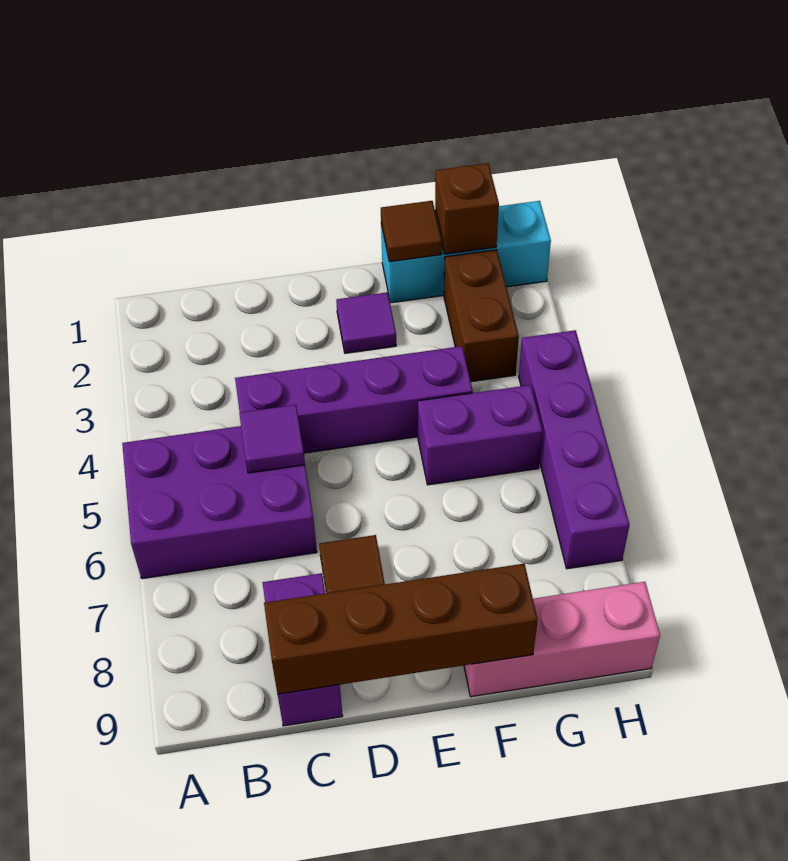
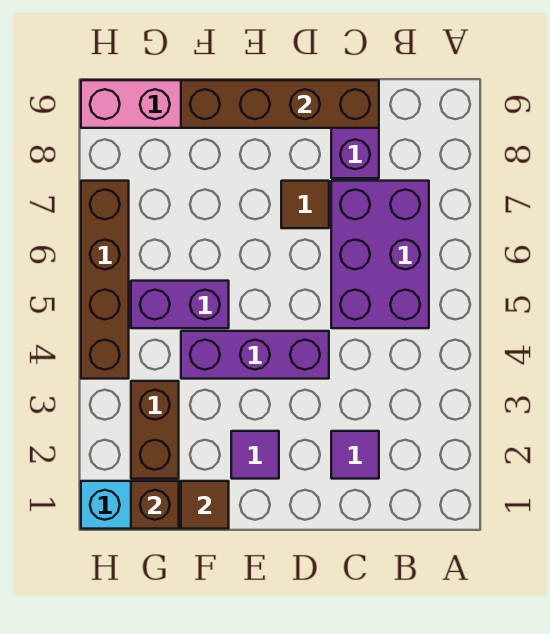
purple 2x3 brick [122,426,317,579] -> purple 2x3 brick turned to [331,181,429,328]
purple 1x4 brick [235,346,473,453] -> purple 1x3 brick [181,331,329,379]
purple 1x1 tile [239,405,305,473] -> purple 1x1 tile moved to [331,431,379,479]
purple 1x4 brick [519,330,629,569] -> brown 1x4 brick [81,181,129,379]

